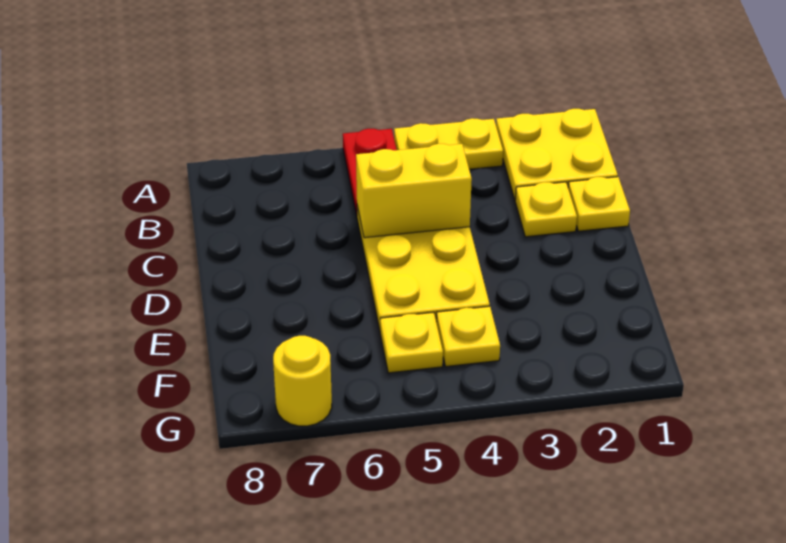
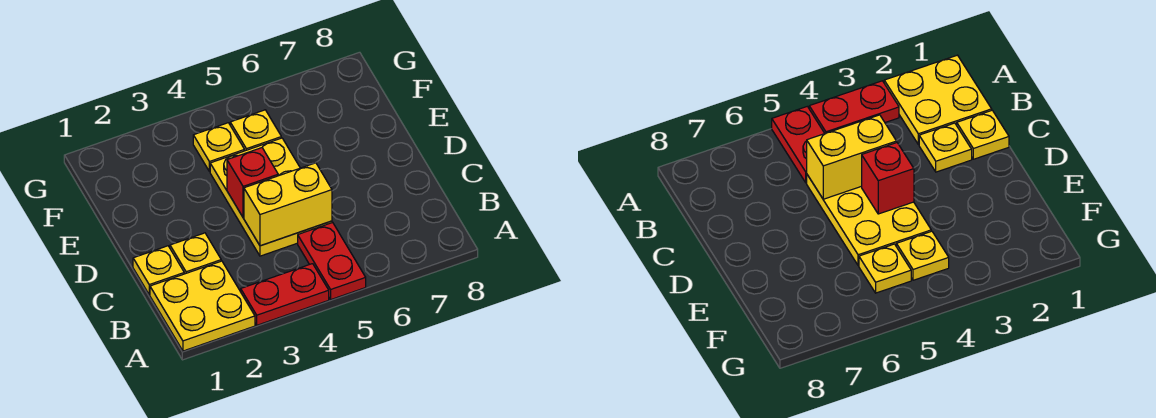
yellow 1x2 plate [394,118,503,169] -> red 1x2 plate [241,264,329,325]
none -> red 1x1 brick [227,148,278,218]
yellow 1x1 round brick [273,336,332,426] -> none

